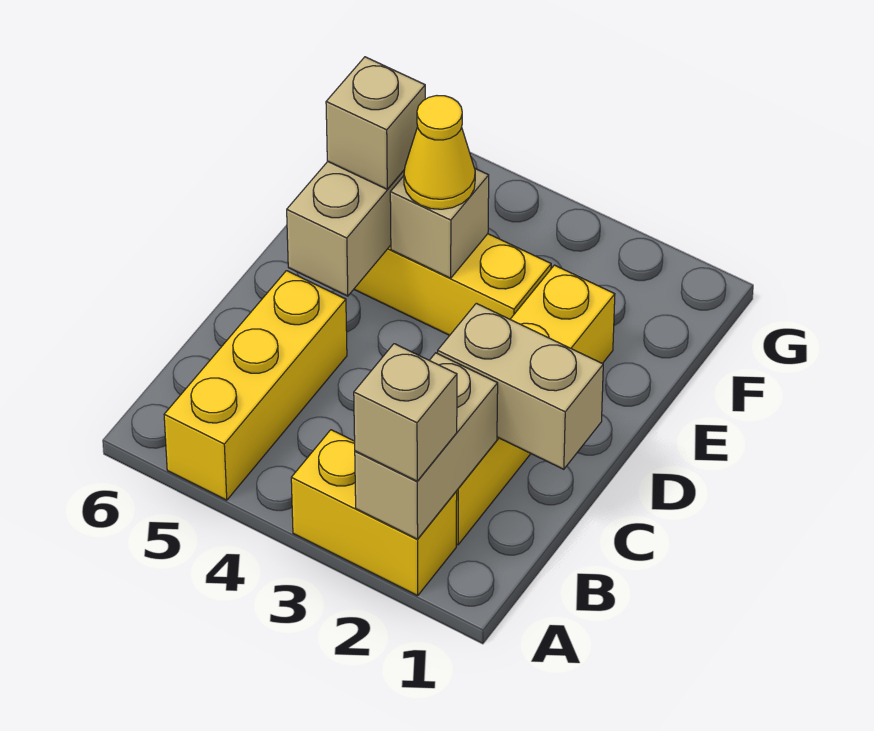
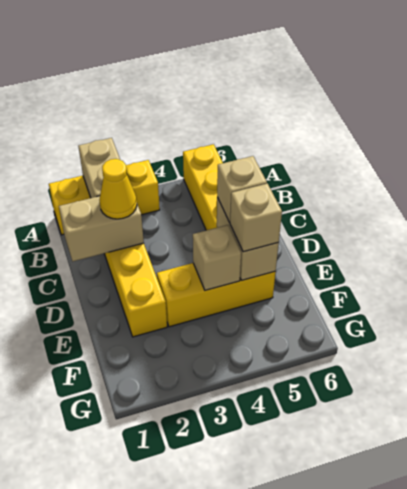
yellow 1x2 brick [291,430,457,596] -> yellow 1x3 brick [49,160,160,235]
tan 1x1 brick [354,344,457,481] -> tan 1x1 brick moved to [217,156,267,223]
yellow 1x1 cone [404,96,475,209] -> yellow 1x1 cone moved to [99,159,137,219]

